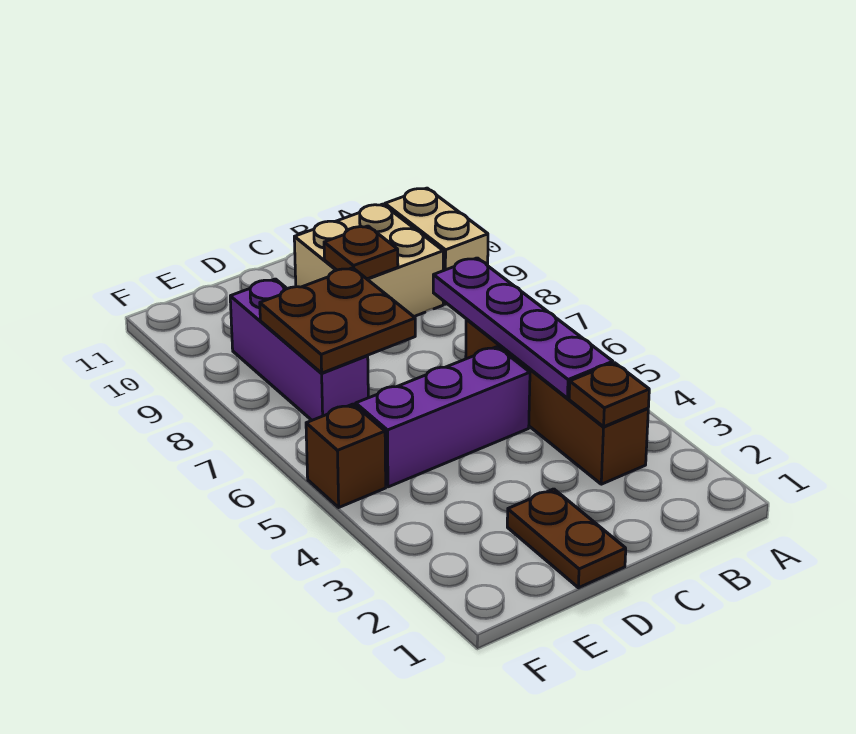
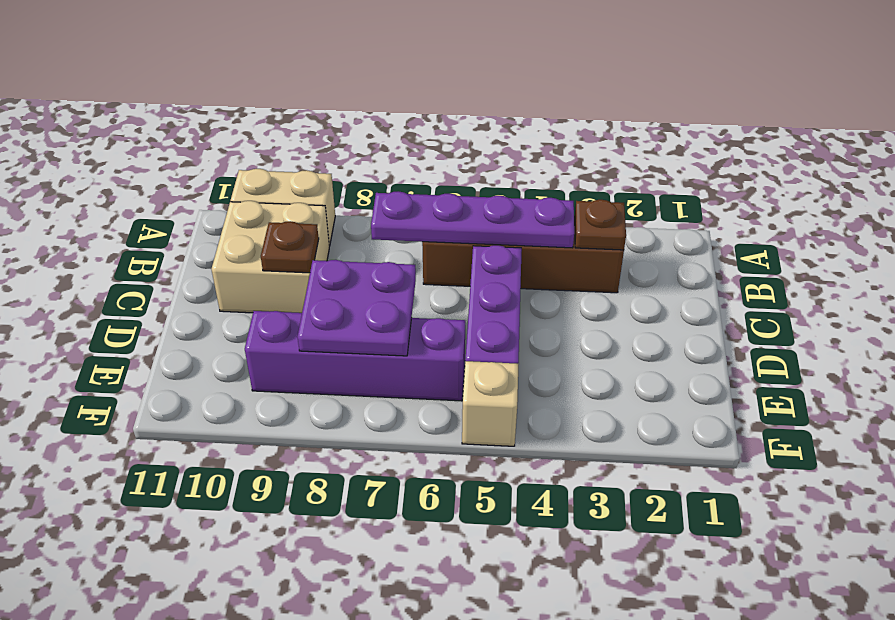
brown 1x2 plate [507,489,626,588] -> none
brown 2x2 plate [260,268,415,373] -> purple 2x2 plate [298,260,416,356]
purple 1x3 brick [230,279,368,420] -> purple 1x4 brick [245,311,465,401]
brown 1x1 brick [306,404,386,507] -> tan 1x1 brick [462,361,518,446]

